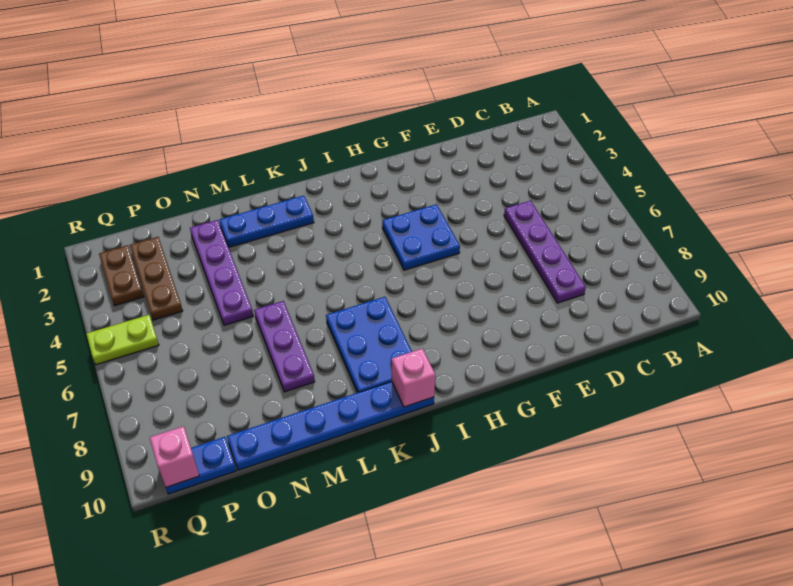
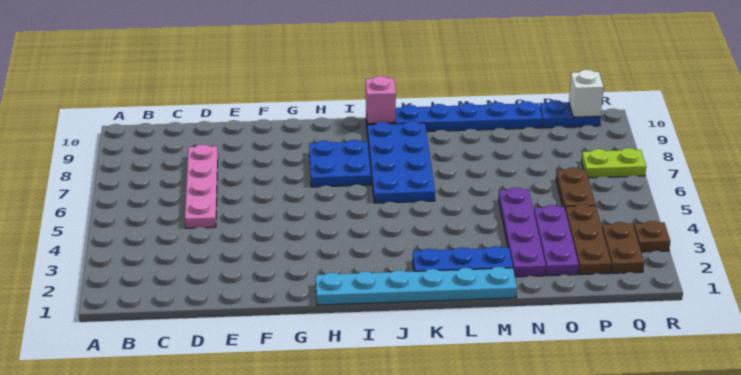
purple 1x4 plate [504,201,586,303] -> pink 1x4 plate [185,144,218,228]
blue 2x2 plate [382,204,460,270] -> blue 2x2 plate moved to [309,140,371,187]
none -> cyan 1x6 plate [316,267,517,305]
blue 2x3 plate [326,297,412,393] -> blue 2x4 plate [367,121,435,203]
purple 1x3 plate [254,301,315,392] -> purple 1x3 plate moved to [534,205,579,276]
none -> brown 1x2 plate [556,167,595,210]
lime 1x2 plate [86,315,159,365] -> lime 1x2 plate moved to [582,148,646,178]
pink 1x1 brick [150,426,199,487] -> white 1x1 brick [569,70,604,117]
none -> brown 1x1 plate [634,221,670,252]

